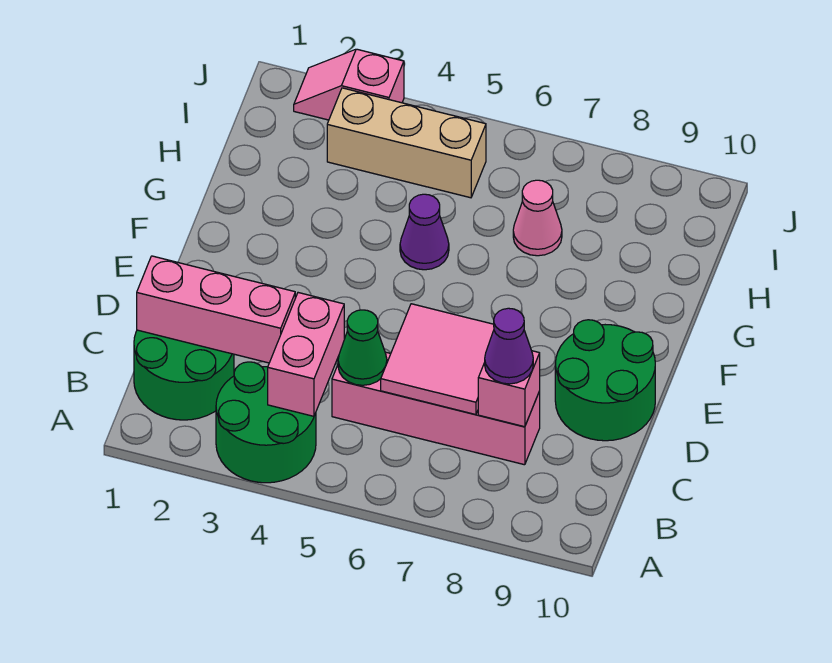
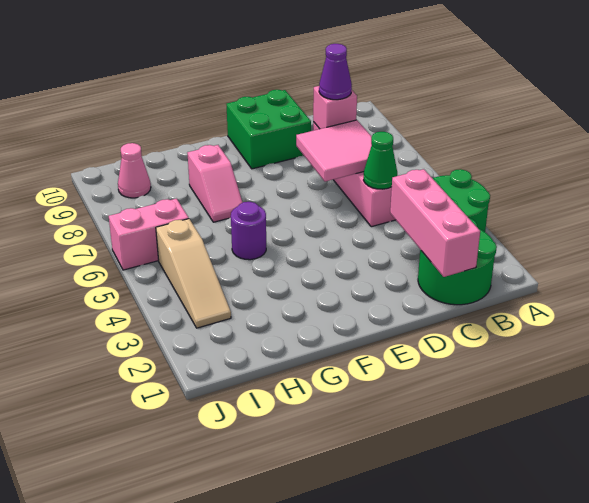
pink 1x2 brick [268,293,344,416] -> pink 1x2 brick moved to [109,199,189,270]
green 2x2 round brick [555,320,655,441] -> green 2x2 brick [226,90,311,169]
purple 1x1 cone [400,194,449,270] -> purple 1x1 round brick [231,202,266,260]
pink 1x1 cone [513,180,562,256] -> pink 1x1 cone moved to [118,143,151,198]
tan 1x3 brick [327,88,486,198] -> tan 1x3 slope [156,219,231,328]
pink 1x2 slope [294,49,404,120] -> pink 1x2 slope moved to [187,145,243,222]

